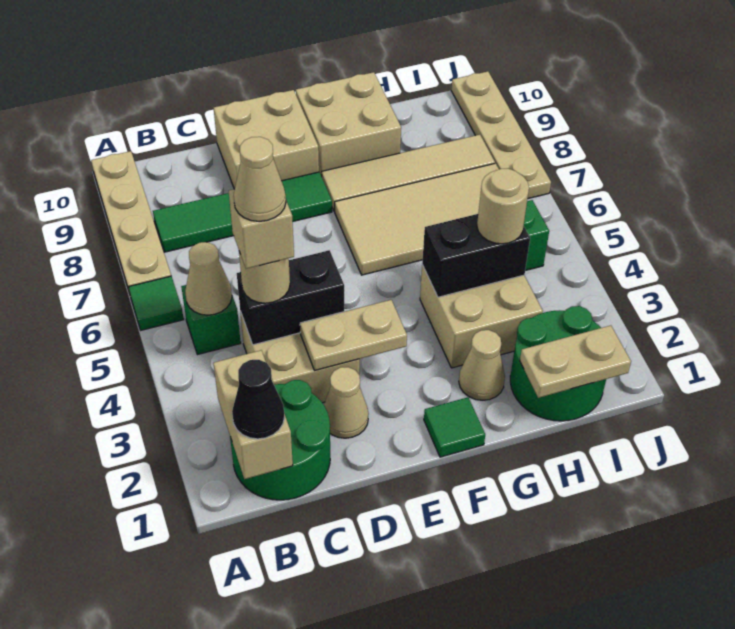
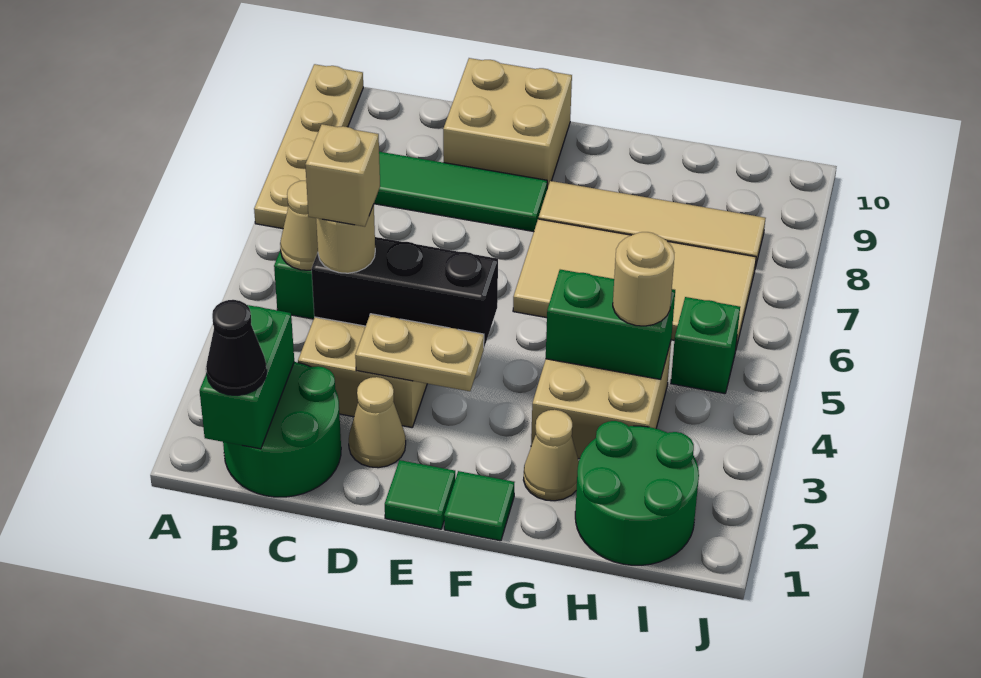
green 1x1 tile [129,276,184,330] -> green 1x1 tile moved to [385,460,455,529]
tan 1x2 brick [214,350,293,479] -> green 1x2 brick [200,305,294,449]
black 1x2 brick [237,250,344,345] -> black 1x3 brick [312,237,498,347]
tan 1x1 cone [234,137,286,221] -> none
tan 2x2 brick [296,72,401,176] -> none
black 1x2 brick [422,214,530,297] -> green 1x2 brick [546,270,675,379]
tan 1x2 plate [520,325,631,398] -> none
tan 1x4 plate [451,71,551,199] -> none

